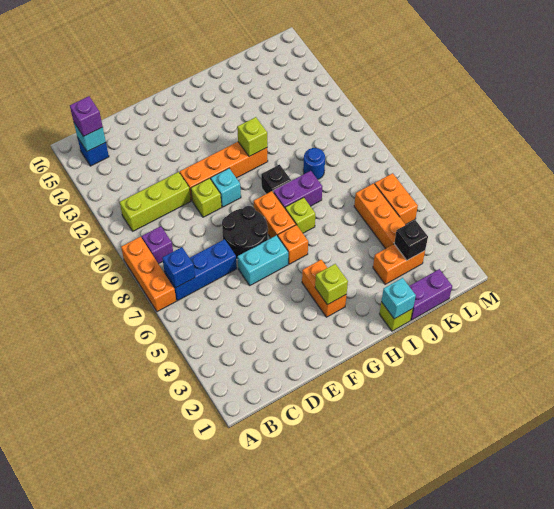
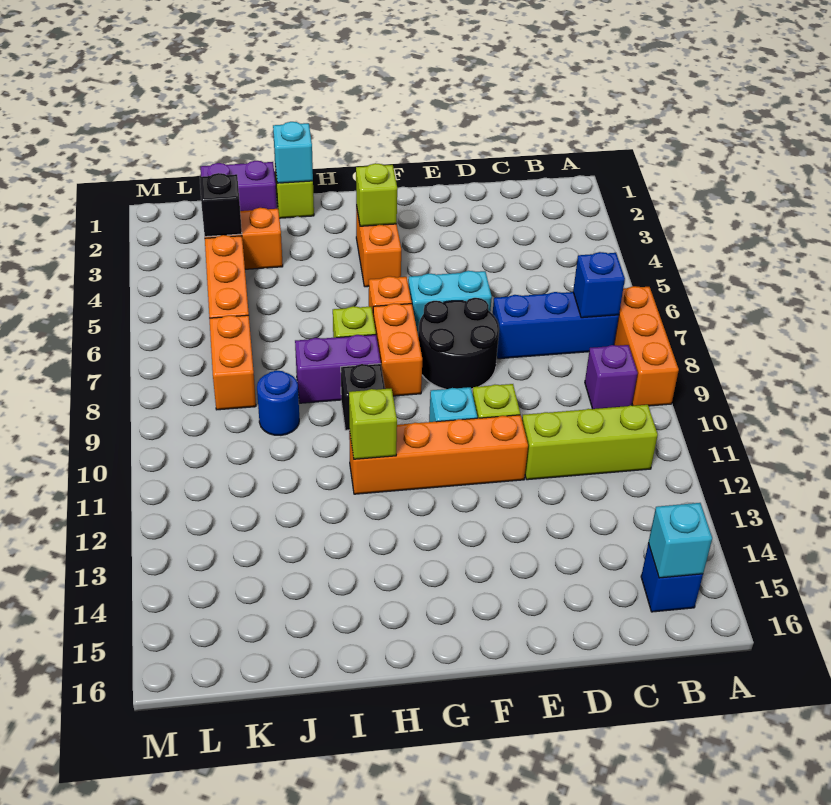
purple 1x1 brick [70,96,103,137] -> none
orange 1x2 brick [375,173,418,225] -> orange 1x2 brick moved to [209,315,256,410]

